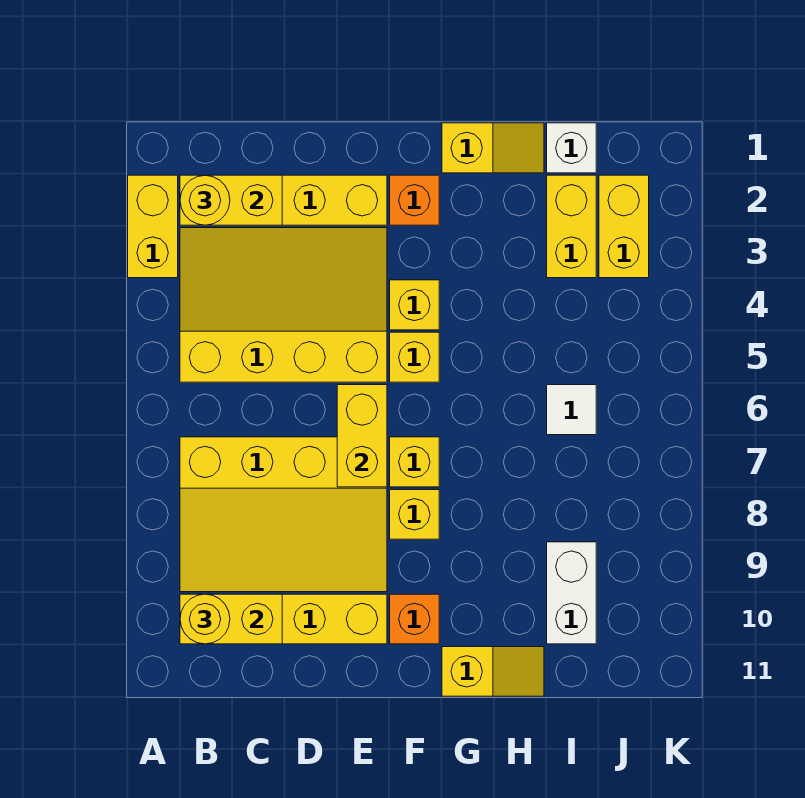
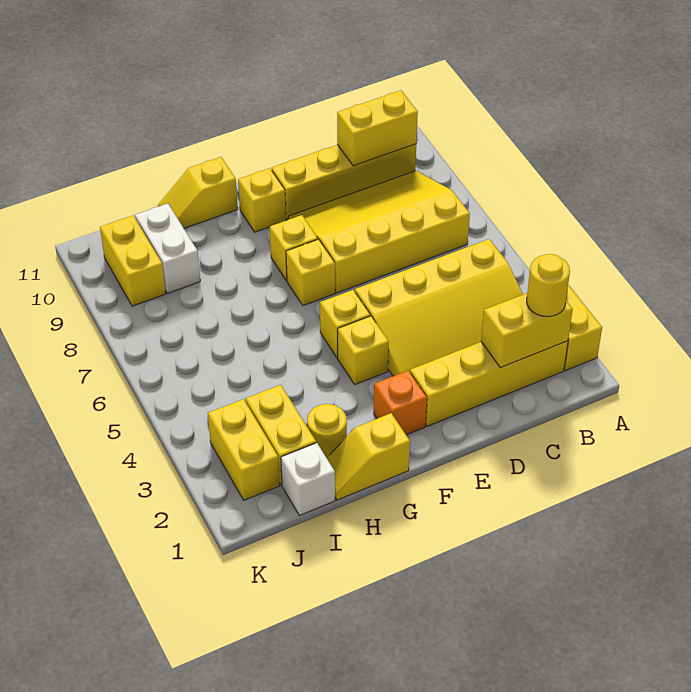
yellow 1x1 round brick [180,594,230,644] -> yellow 1x1 round brick moved to [307,404,347,458]
yellow 1x2 brick [337,385,387,487] -> yellow 1x2 brick moved to [100,216,166,306]
orange 1x1 brick [390,594,439,644] -> yellow 1x1 brick [238,168,286,232]
white 1x1 tile [547,385,596,435] -> none

